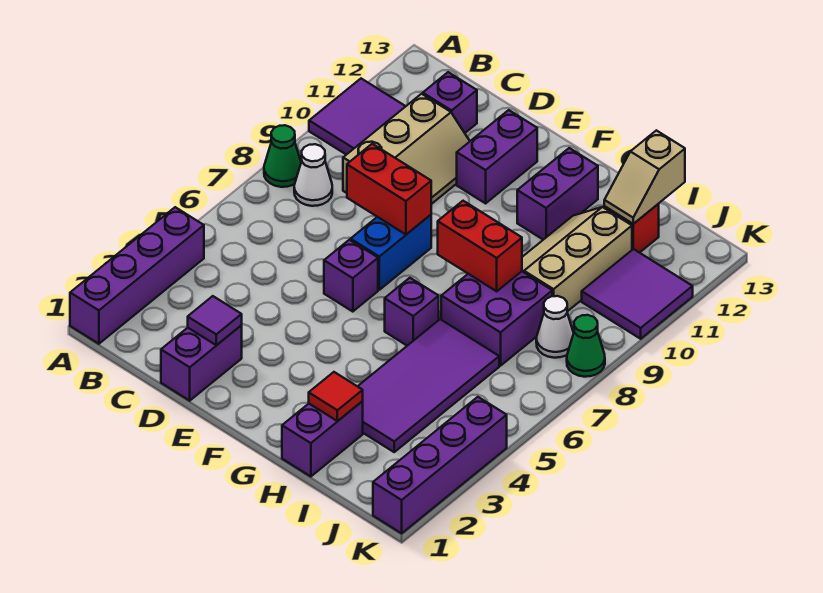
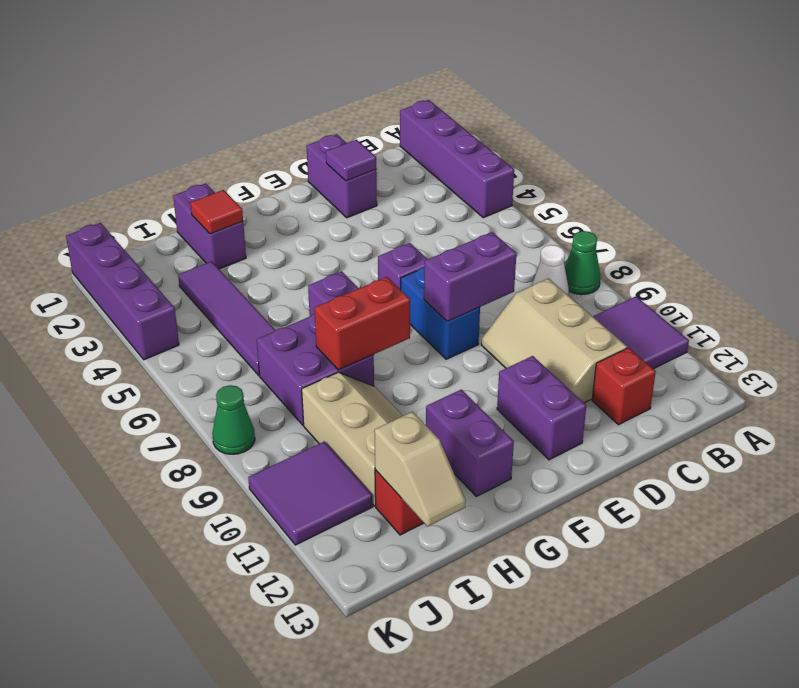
purple 1x1 brick [423,72,477,133] -> red 1x1 brick [592,348,656,425]
red 1x2 brick [347,144,431,234] -> purple 1x2 brick [424,232,516,321]
purple 2x4 tile [358,319,499,452] -> purple 1x4 tile [178,261,276,375]
tan 1x2 slope [604,130,685,224] -> tan 1x2 slope turned to [375,412,466,527]
white 1x1 cone [536,296,574,358] -> none

